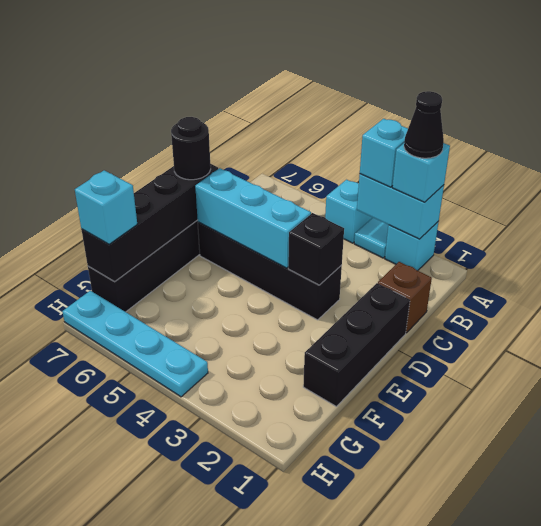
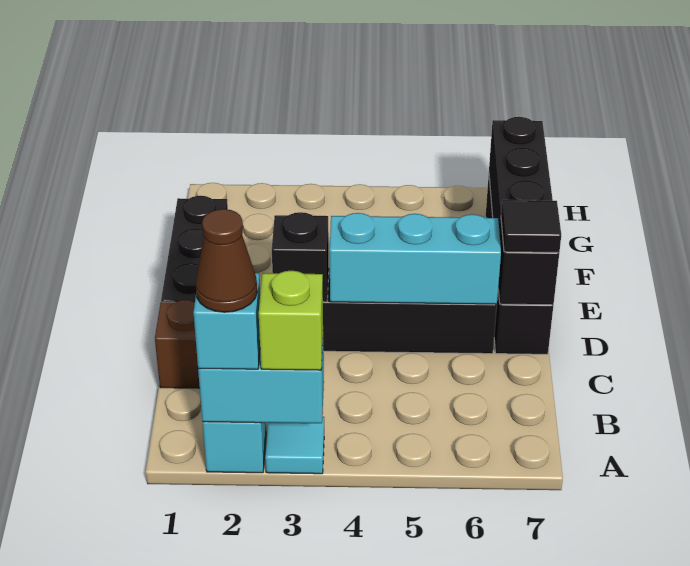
black 1x1 cone [404,91,444,158] -> brown 1x1 cone [195,209,257,312]
cyan 1x1 brick [360,119,408,187] -> lime 1x1 brick [259,271,323,370]
cyan 1x1 brick [325,180,373,243] -> none
black 1x1 round brick [171,117,211,180] -> black 1x1 tile [501,200,561,253]
cyan 1x1 brick [75,170,137,244] -> none
cyan 1x4 plate [62,291,208,397] -> none

